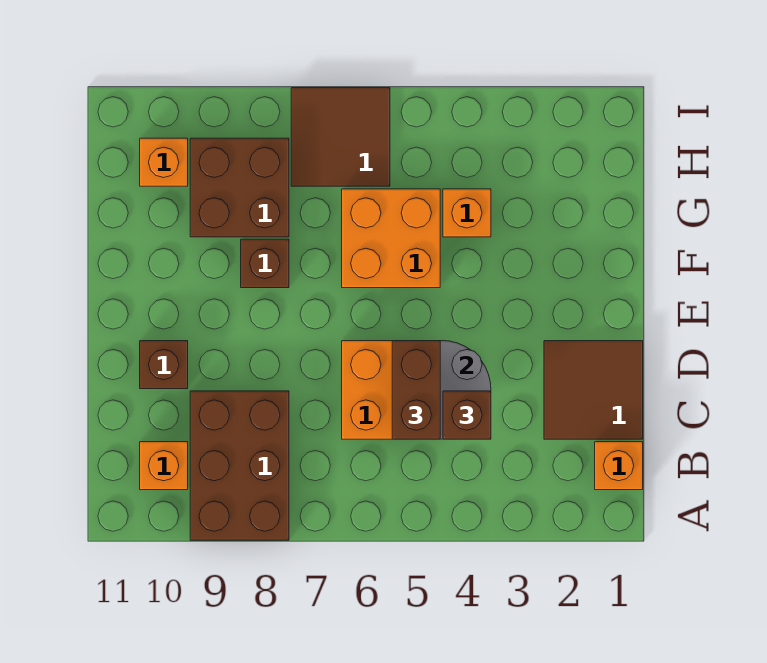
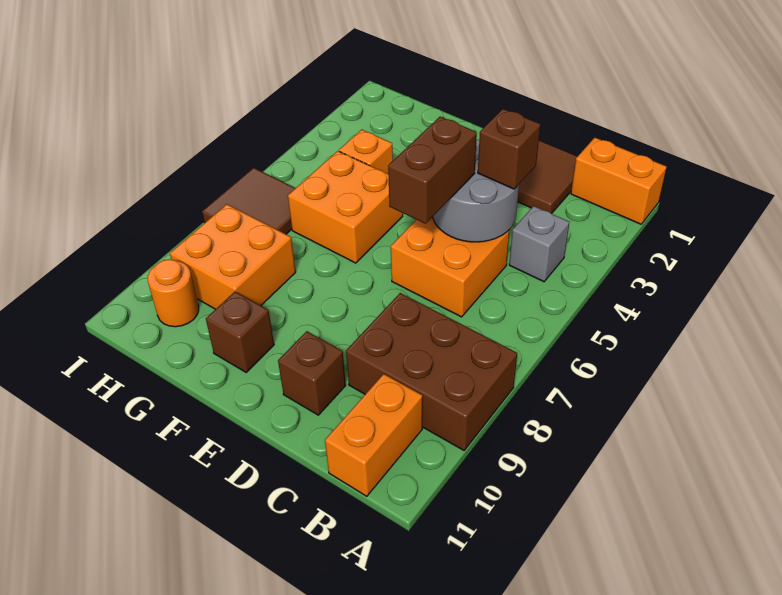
orange 1x1 brick [595,442,643,490] -> orange 1x2 brick [571,138,667,224]
none -> grey 1x1 brick [509,206,569,282]
orange 1x1 brick [140,442,188,490] -> orange 1x2 brick [325,374,423,496]
brown 1x2 brick [392,341,440,439] -> brown 1x2 brick turned to [388,117,477,224]
brown 1x1 brick [241,239,289,288] -> brown 1x1 brick moved to [206,292,274,372]
brown 2x2 brick [190,138,289,237] -> orange 2x2 brick [170,204,296,309]
orange 1x1 brick [140,138,188,186] -> orange 1x1 round brick [148,259,199,327]

